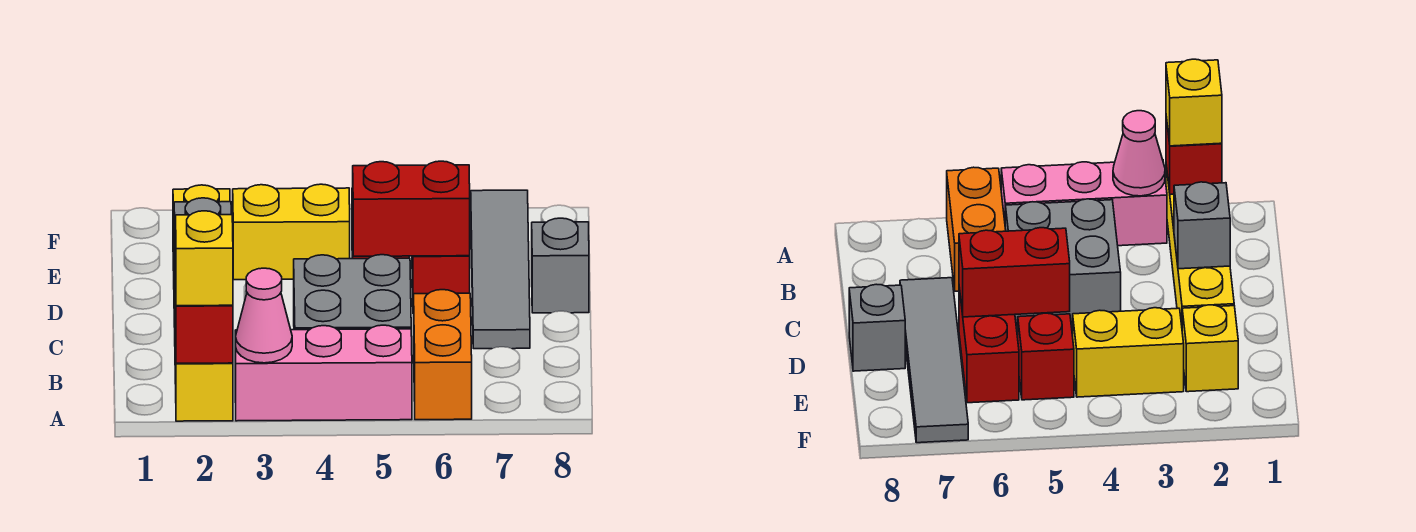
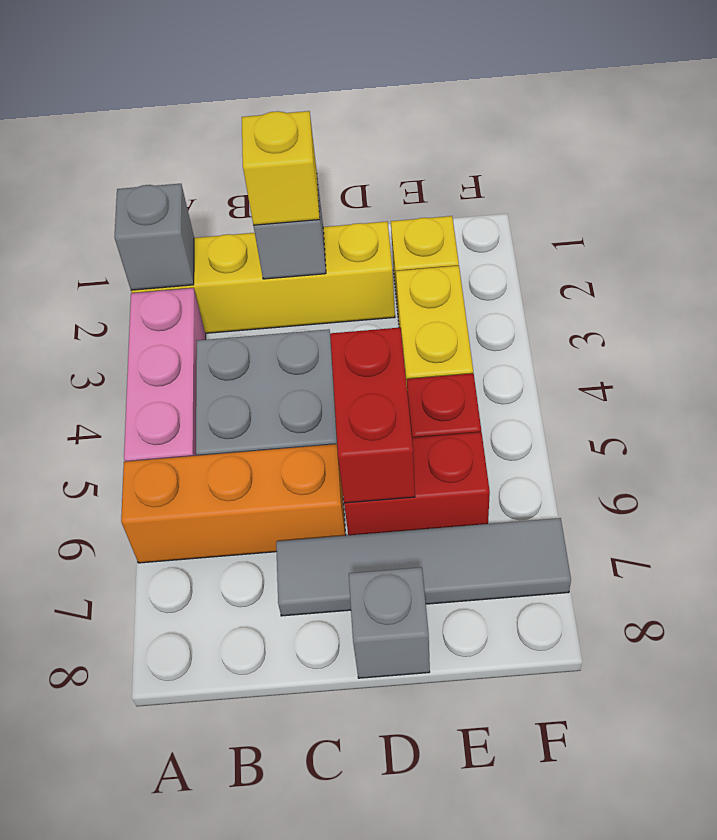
red 1x1 brick [176,305,233,363] -> grey 1x1 brick [114,184,194,290]
yellow 1x1 brick [176,211,233,306] -> yellow 1x1 brick moved to [242,111,320,225]
pink 1x1 cone [235,268,292,363] -> none
orange 1x2 brick [414,290,472,420] -> orange 1x3 brick [121,444,346,563]

